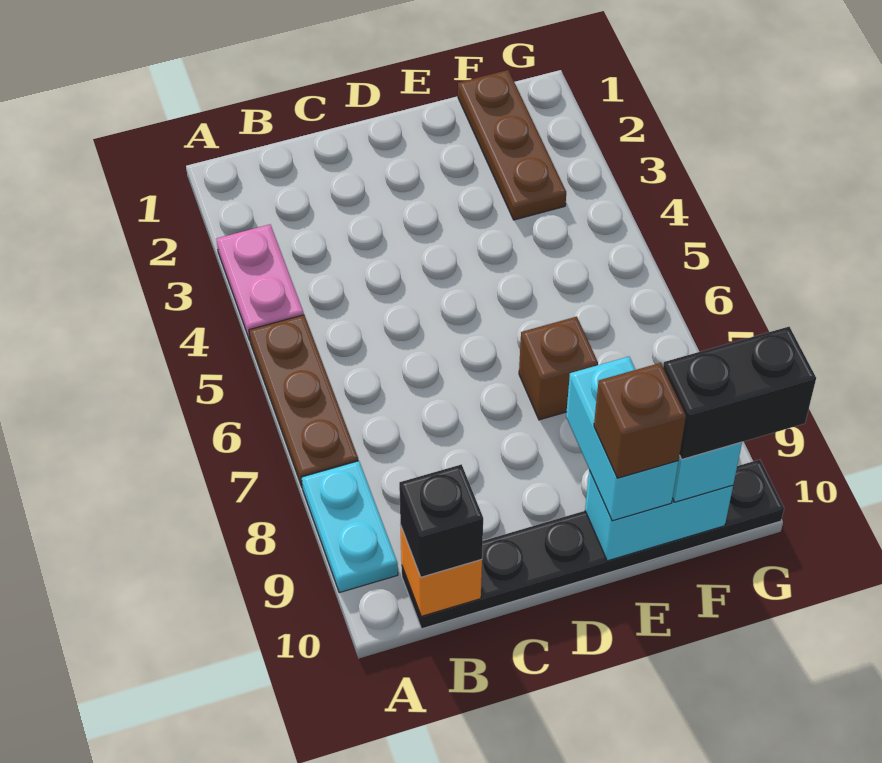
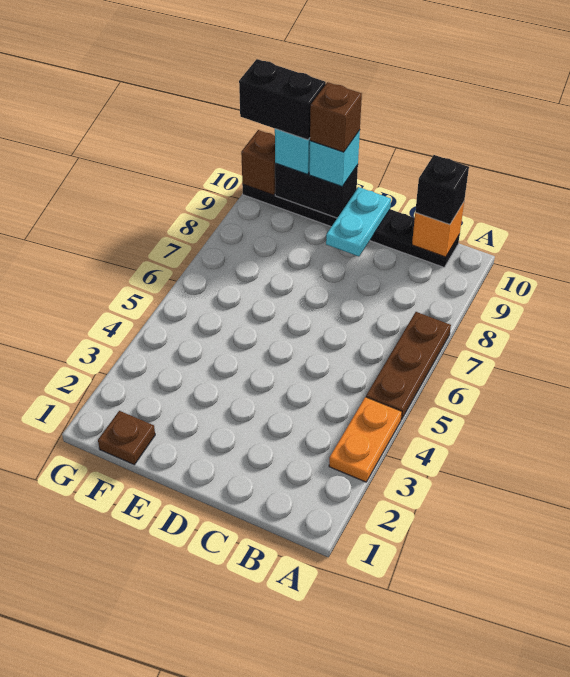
pink 1x2 plate [217,224,304,340] -> orange 1x2 plate [329,397,402,482]
cyan 1x2 plate [301,461,398,593] -> cyan 1x2 plate moved to [326,187,391,256]
brown 1x1 brick [519,317,598,420] -> brown 1x1 brick moved to [241,130,275,195]
cyan 1x2 brick [566,357,678,521] -> cyan 1x1 brick [309,130,360,187]
cyan 1x2 brick [585,471,733,561] -> black 1x2 brick [275,163,358,218]
brown 1x3 plate [458,70,566,220] -> brown 1x1 plate [98,411,155,465]

